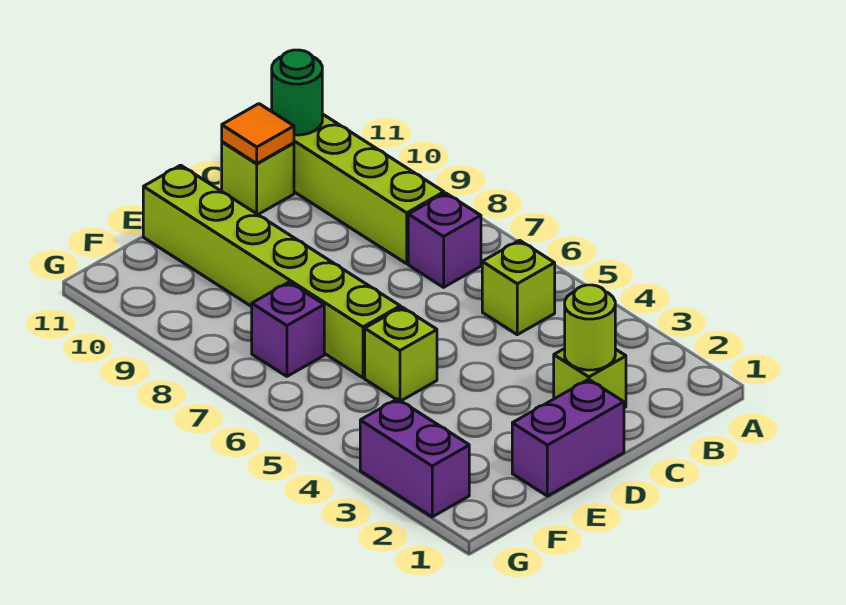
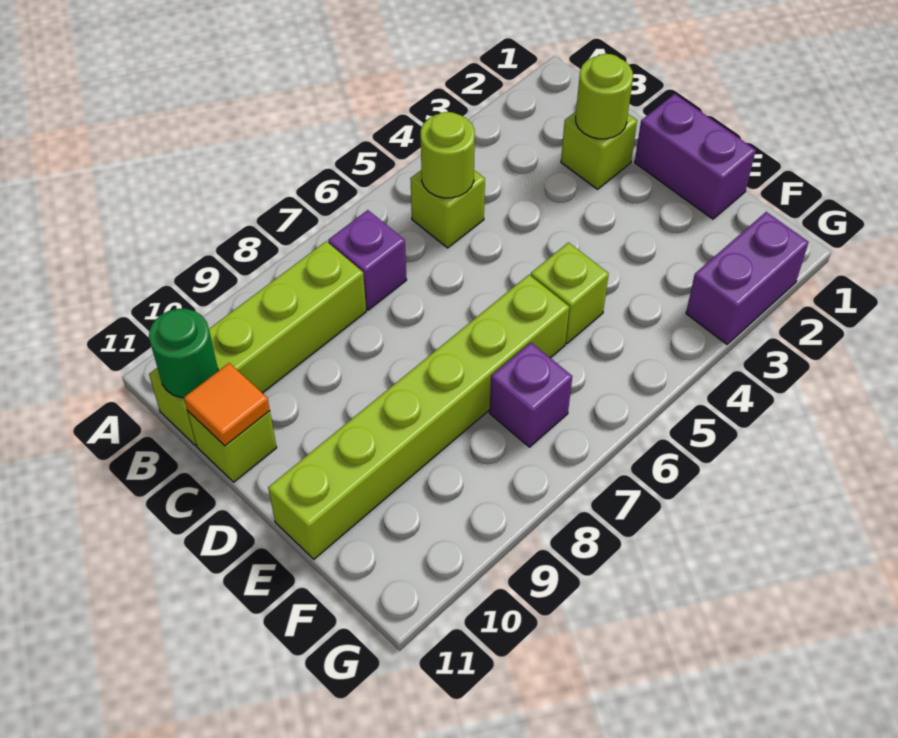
none -> lime 1x1 round brick [421,112,475,198]

